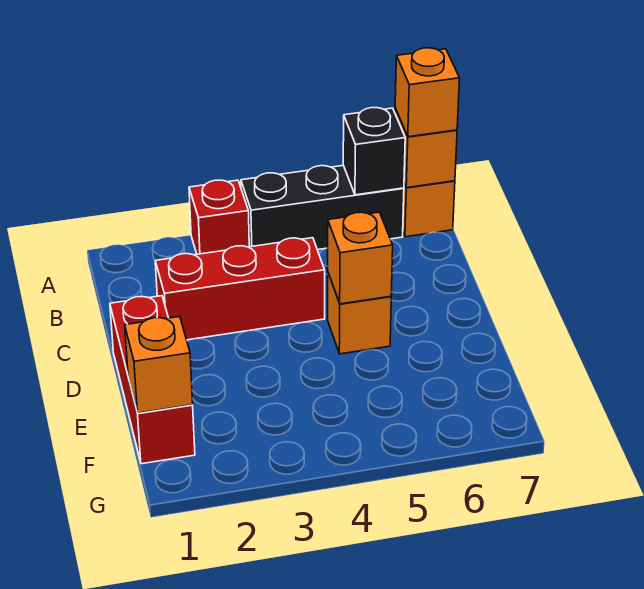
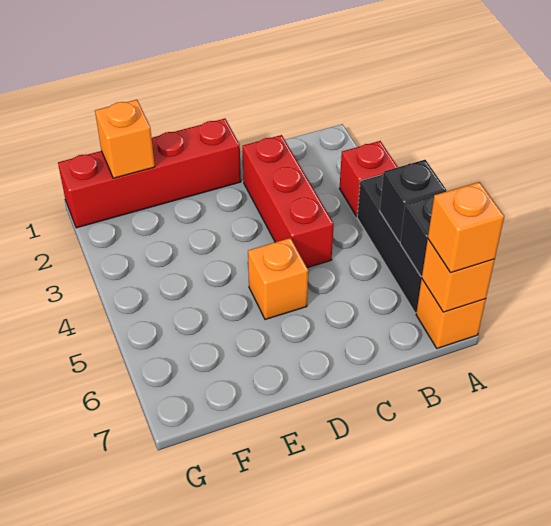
none -> black 1x1 brick [380,160,447,242]
red 1x3 brick [110,296,195,464] -> red 1x4 brick [58,119,241,228]
orange 1x1 brick [328,212,393,304] -> none

